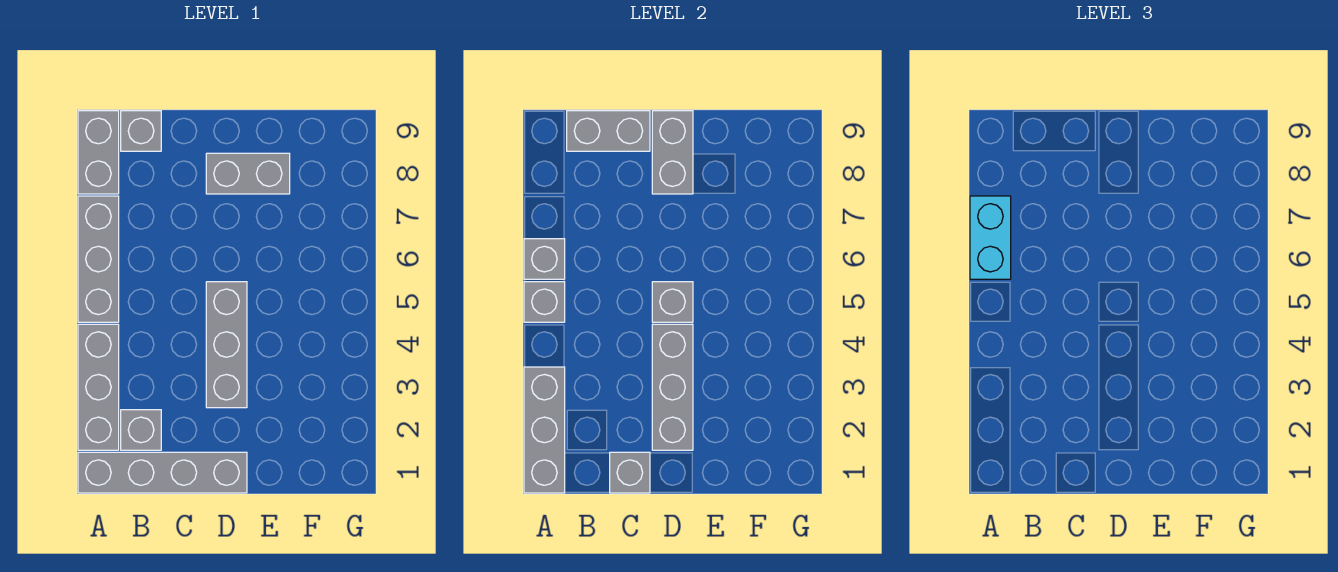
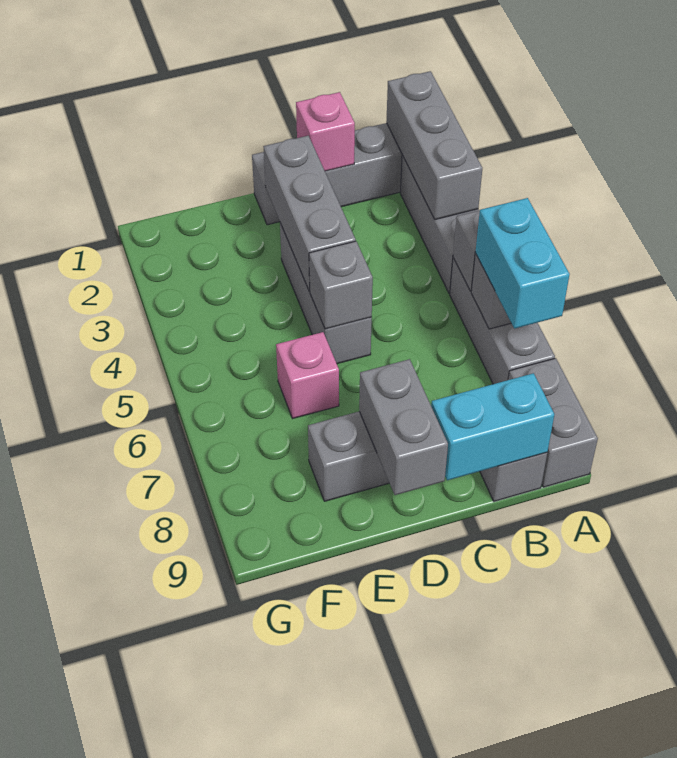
grey 1x1 brick [121,410,161,450] -> none
grey 1x2 brick [567,111,650,151] -> cyan 1x2 brick [431,373,554,480]
grey 1x1 brick [610,452,650,493] -> pink 1x1 brick [296,92,355,171]
none -> pink 1x1 brick [276,332,339,418]

